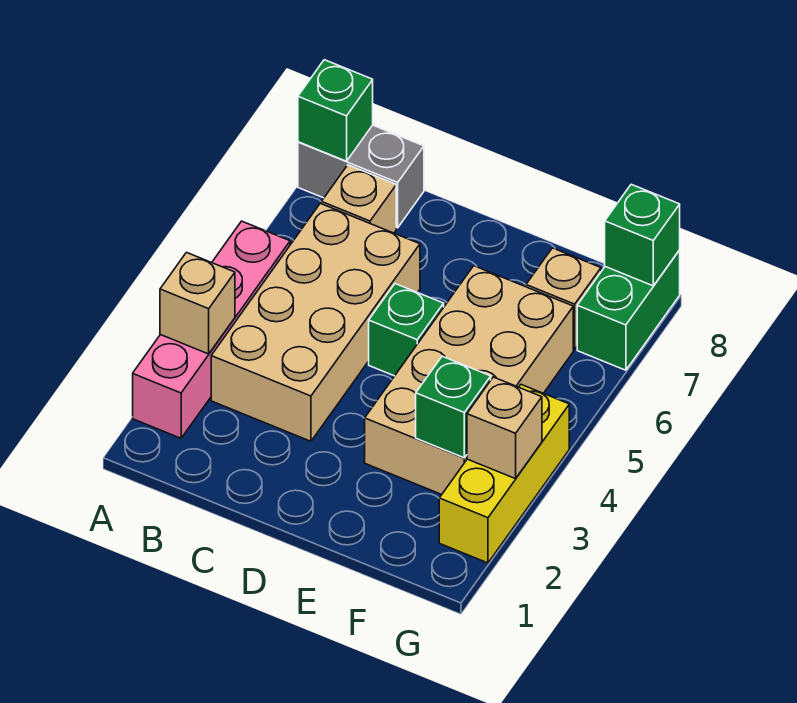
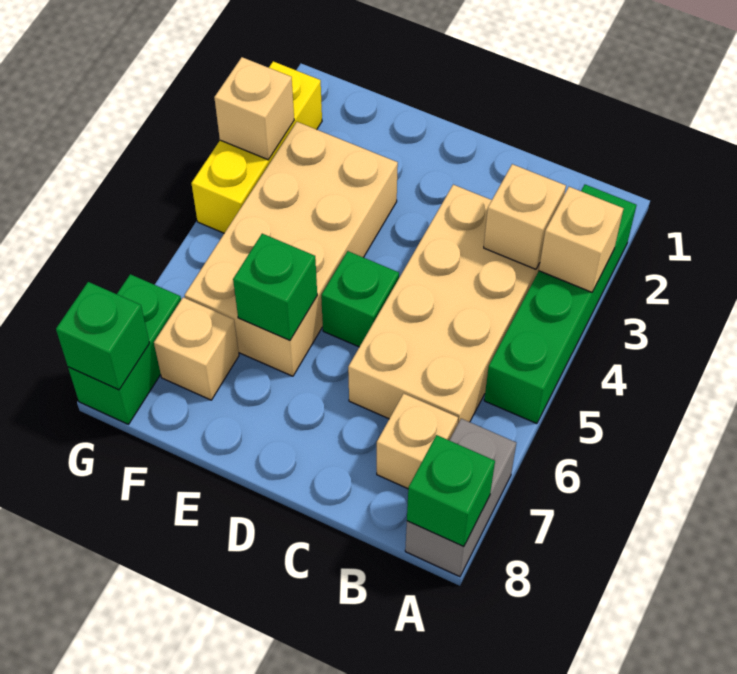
pink 1x4 brick [133,221,290,438] -> green 1x4 brick [484,185,636,424]
grey 1x2 brick [298,125,424,228] -> grey 1x2 brick turned to [405,419,516,577]
none -> tan 1x1 brick [484,164,566,269]
green 1x1 brick [416,356,491,458] -> green 1x1 brick moved to [233,234,317,340]

